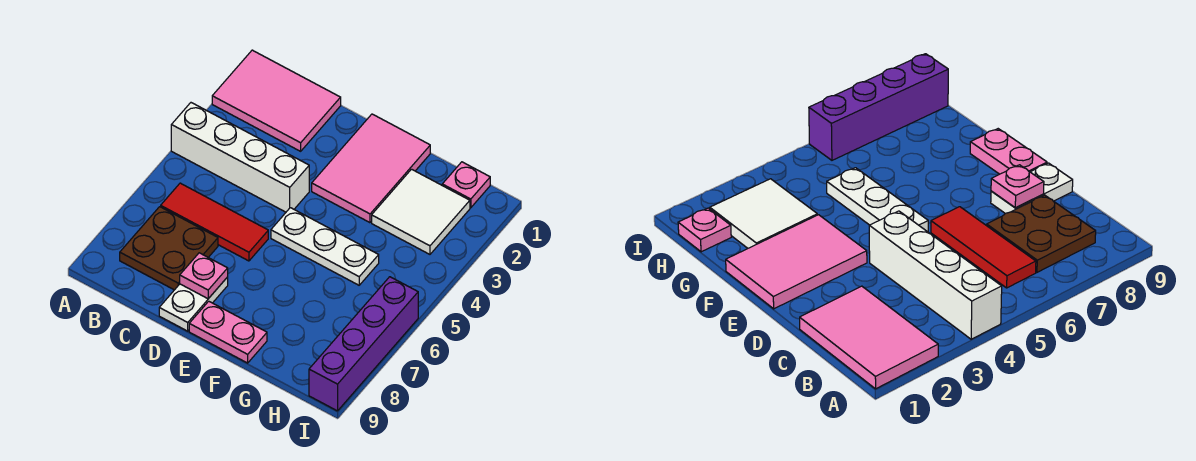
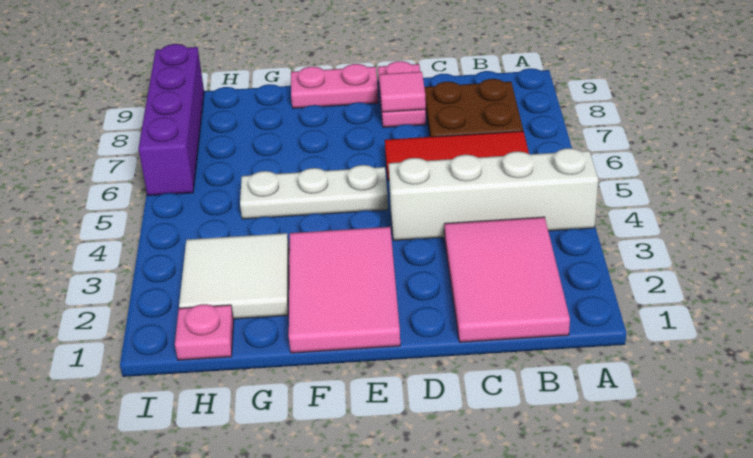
pink 2x3 tile [212,50,341,151] -> pink 2x3 tile turned to [444,217,570,342]
white 1x2 plate [159,277,228,331] -> pink 1x2 plate [378,61,426,127]
pink 1x1 plate [180,253,228,299] -> pink 1x1 tile [379,72,426,112]

